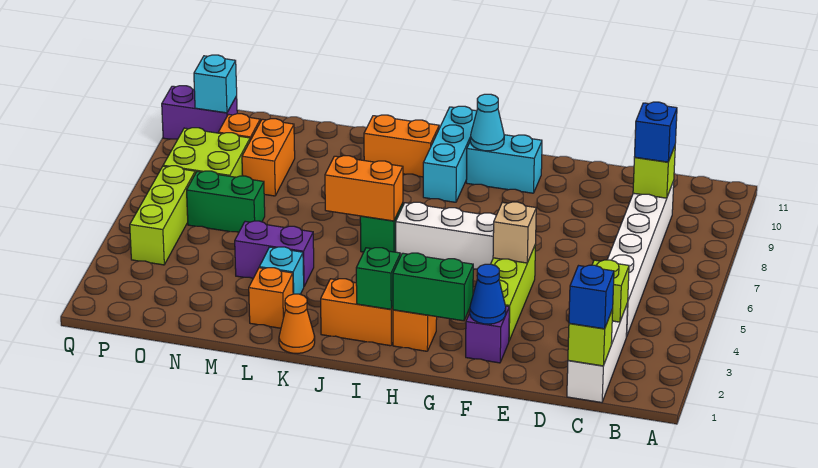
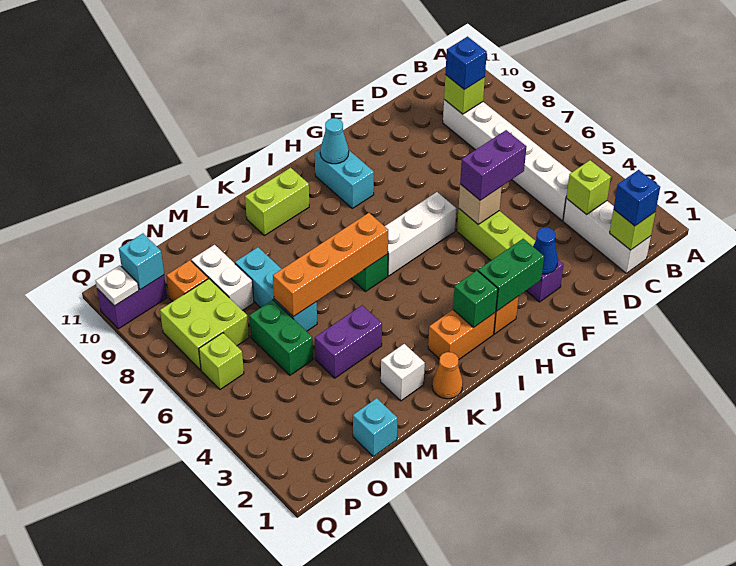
none -> purple 1x2 brick [460,130,526,200]
cyan 1x2 brick [466,135,542,193] -> cyan 1x2 brick turned to [315,149,374,208]
cyan 1x3 brick [423,106,477,202] -> cyan 1x3 brick moved to [235,247,317,331]
orange 1x2 brick [325,156,403,221] -> orange 1x4 brick [273,213,388,317]
orange 1x2 brick [364,115,439,177] -> lime 1x2 brick [245,168,309,236]
orange 1x1 brick [249,268,293,328] -> white 1x1 brick [381,344,425,401]
cyan 1x1 brick [259,247,304,294] -> cyan 1x1 brick moved to [353,398,397,456]
green 1x2 brick [187,171,265,232] -> green 1x2 brick turned to [249,300,313,375]
orange 1x2 brick [242,119,295,196] -> white 1x2 brick [191,245,254,311]
lime 1x3 brick [130,166,195,265] -> lime 1x1 brick [199,333,244,389]
none -> white 1x1 plate [96,265,139,306]

